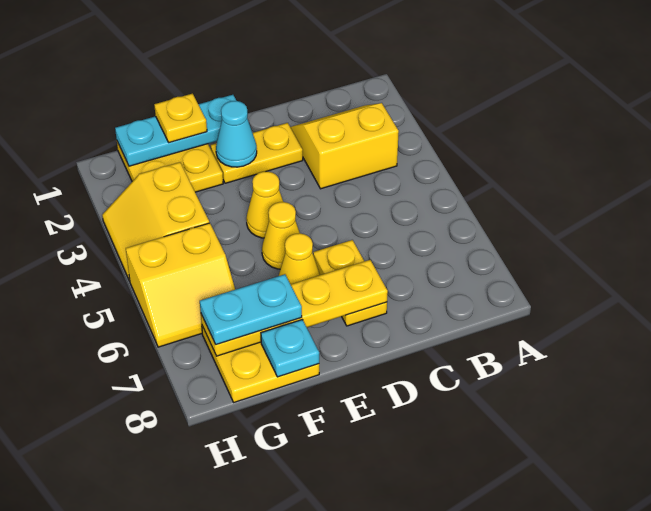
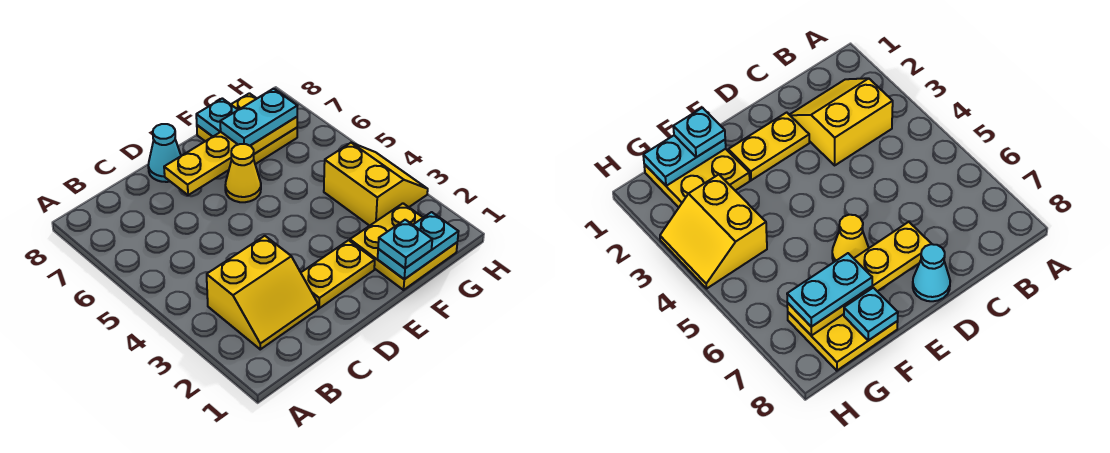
yellow 1x2 plate [313,240,387,326] -> none
cyan 1x3 plate [115,95,236,166] -> cyan 1x2 plate [378,212,459,279]
cyan 1x1 cone [216,101,257,167] -> cyan 1x1 cone moved to [148,124,181,182]
yellow 1x1 cone [246,172,283,238] -> none
yellow 1x1 cone [262,202,300,269] -> none
yellow 1x1 plate [154,94,207,142] -> cyan 1x1 plate [378,220,432,268]
yellow 2x2 slope [126,223,235,347] -> none

